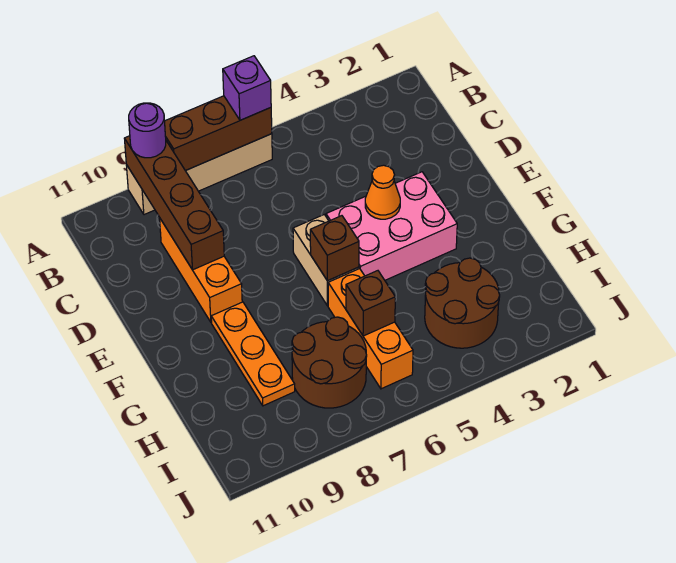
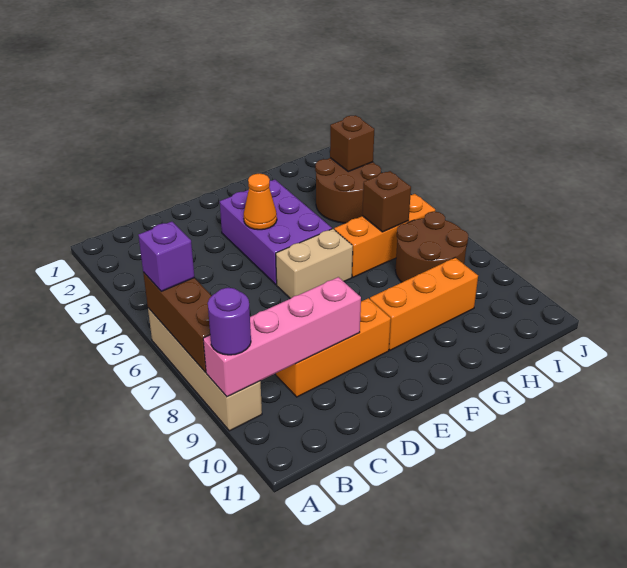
brown 1x4 brick [124,136,224,270] -> pink 1x4 brick [203,277,361,397]
pink 2x3 brick [326,172,457,280] -> purple 2x3 brick [220,180,332,284]
brown 1x1 brick [310,216,359,281] -> brown 1x1 brick moved to [330,115,374,172]
orange 1x3 plate [211,302,295,406] -> orange 1x3 brick [370,258,478,350]

